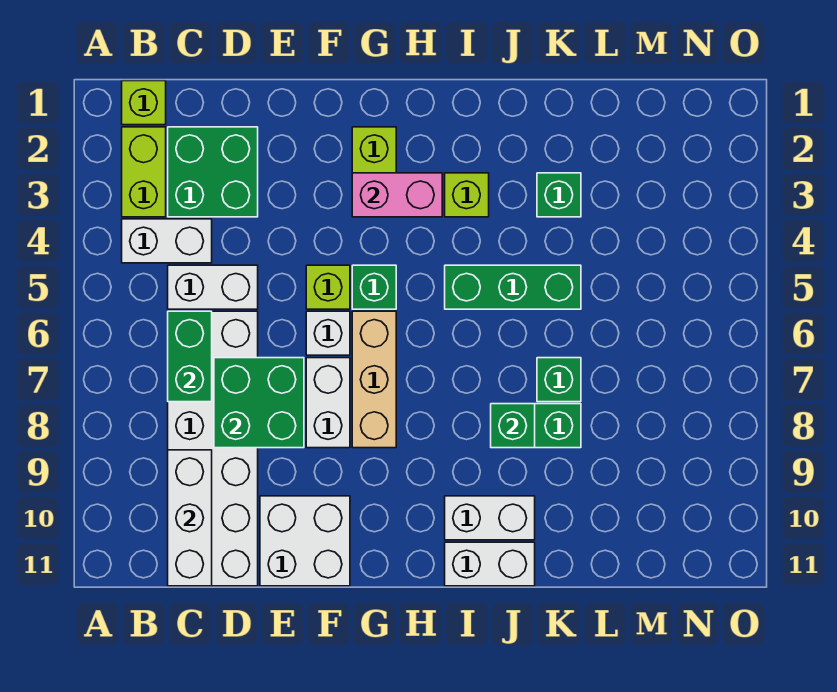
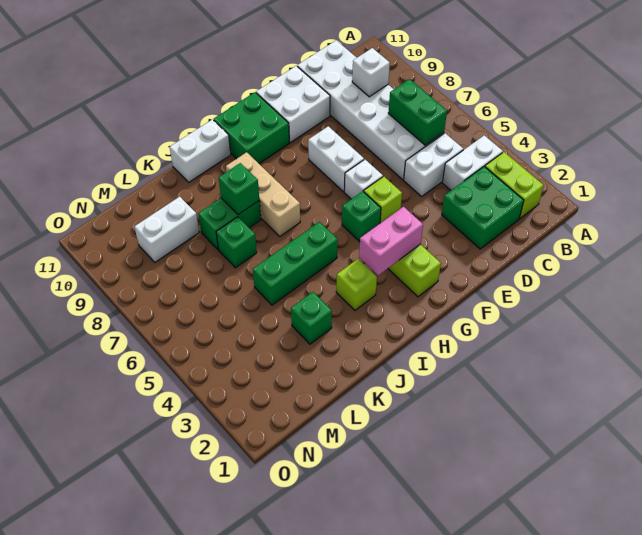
lime 1x1 brick [122,81,166,125] -> none
white 1x3 brick [168,450,212,586] -> white 1x1 brick [352,48,390,97]
green 2x2 brick [214,358,304,448] -> green 2x2 brick moved to [214,92,289,163]
tan 1x3 brick [352,311,396,448] -> tan 1x3 brick moved to [226,152,300,236]
white 1x2 brick [445,496,535,540] -> white 1x2 brick moved to [134,197,199,262]

